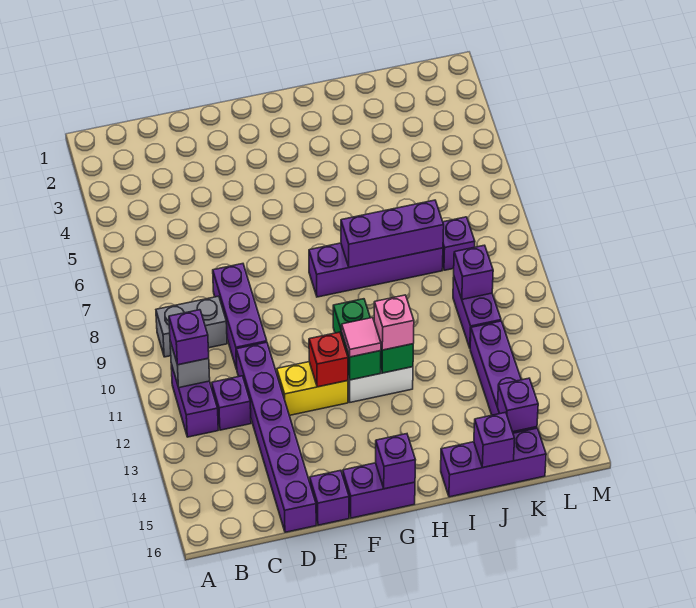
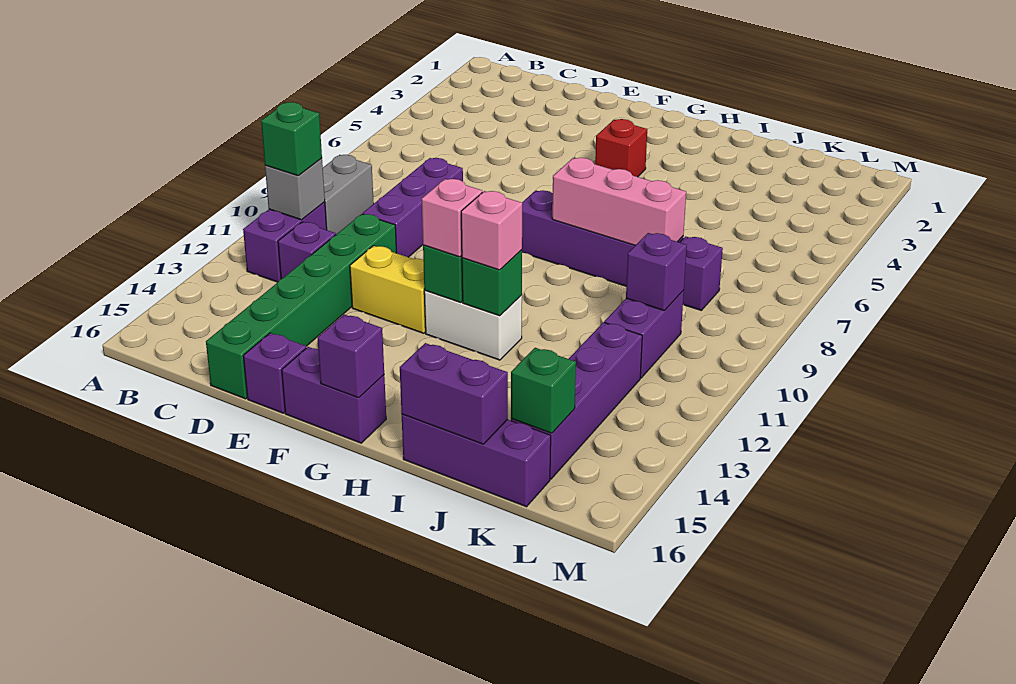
grey 1x2 brick [156,296,227,357] -> grey 1x2 brick turned to [323,155,374,234]
purple 1x1 brick [169,310,209,365] -> green 1x1 brick [261,102,322,176]
purple 1x6 brick [236,342,316,532] -> green 1x6 brick [206,214,396,399]
red 1x1 brick [309,332,348,387] -> red 1x1 brick moved to [595,119,647,177]
pink 1x1 tile [342,318,381,357] -> pink 1x1 brick [422,179,482,257]
purple 1x3 brick [341,200,444,267] -> pink 1x3 brick [552,158,686,245]
purple 1x1 brick [474,412,515,467] -> purple 1x2 brick [400,343,508,444]
purple 1x1 brick [498,378,538,432] -> green 1x1 brick [511,348,576,433]

